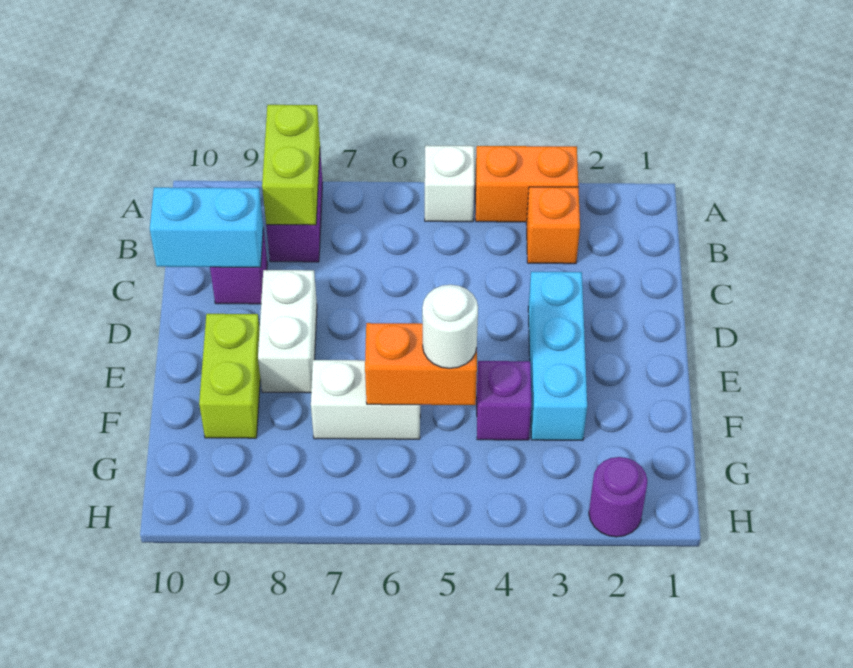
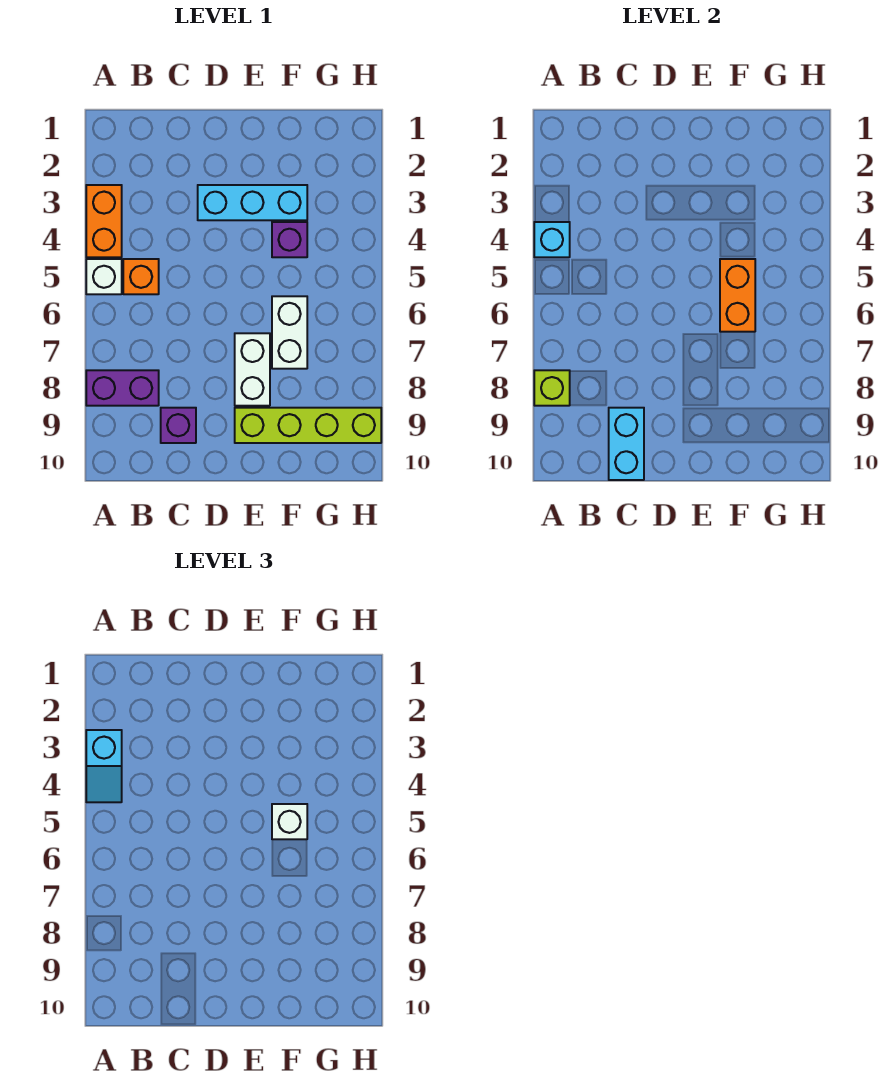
none -> cyan 1x2 slope [86,730,122,802]
none -> cyan 1x1 brick [534,222,570,257]
lime 1x2 brick [262,105,320,225] -> lime 1x1 brick [534,370,570,406]
orange 1x1 brick [526,187,580,264] -> orange 1x1 brick moved to [123,259,159,294]
white 1x2 brick [258,270,317,393] -> white 1x2 brick turned to [235,333,270,406]
lime 1x2 brick [199,314,260,438] -> lime 1x4 brick [235,408,381,443]
white 1x1 round brick [422,285,478,368] -> white 1x1 brick [272,804,307,839]
purple 1x1 round brick [589,457,648,537] -> none

